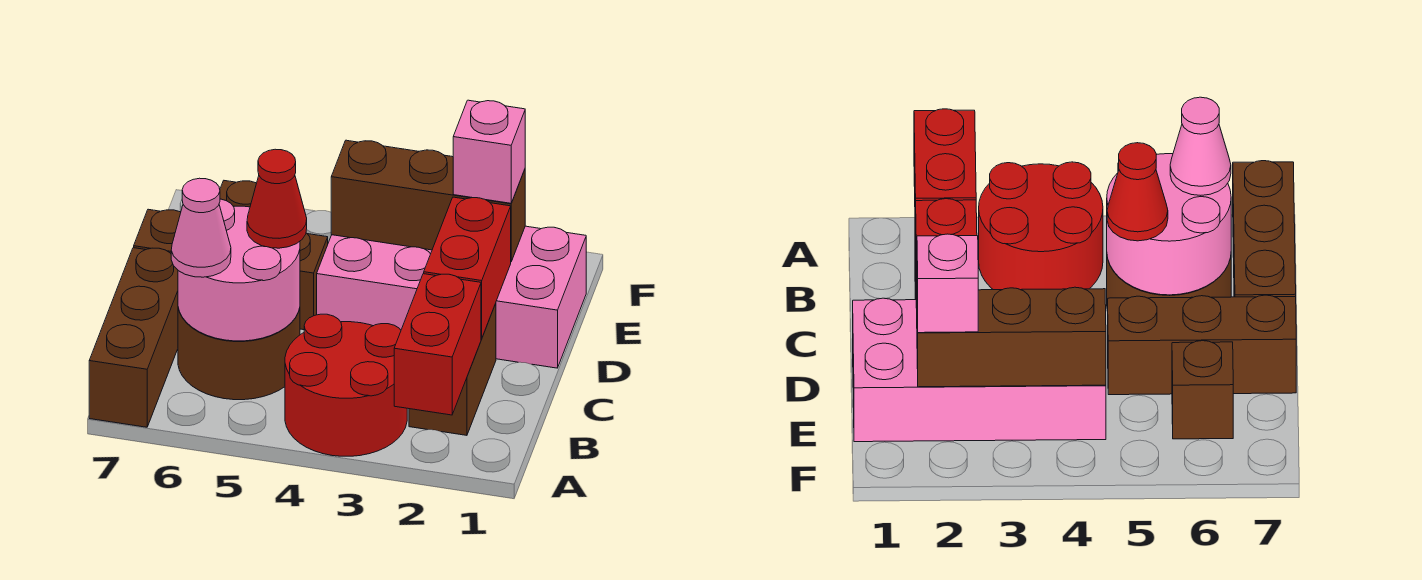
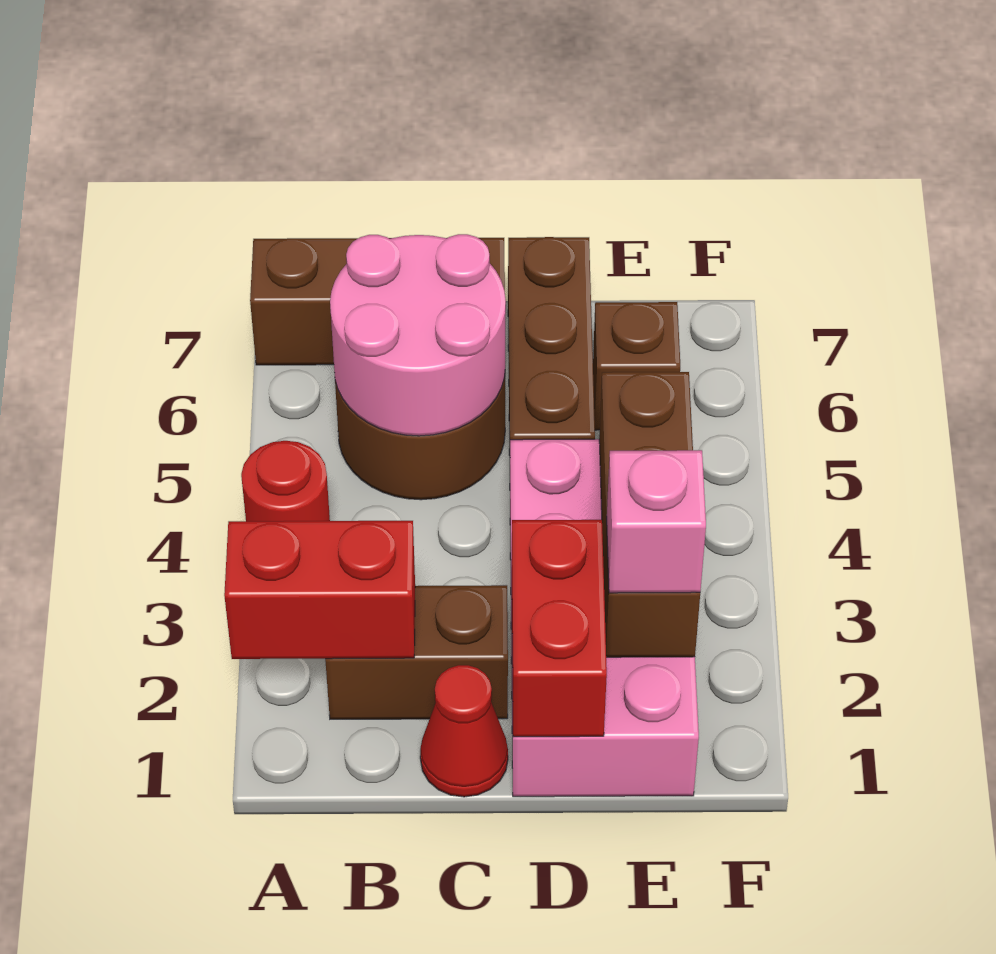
red 2x2 round brick [285,314,407,456] -> red 1x1 round brick [241,441,330,521]
pink 1x1 cone [171,178,231,277] -> none
red 1x2 brick [424,197,511,339] -> red 1x2 brick turned to [512,520,607,737]
red 1x1 cone [247,149,307,248] -> red 1x1 cone moved to [420,665,508,797]

